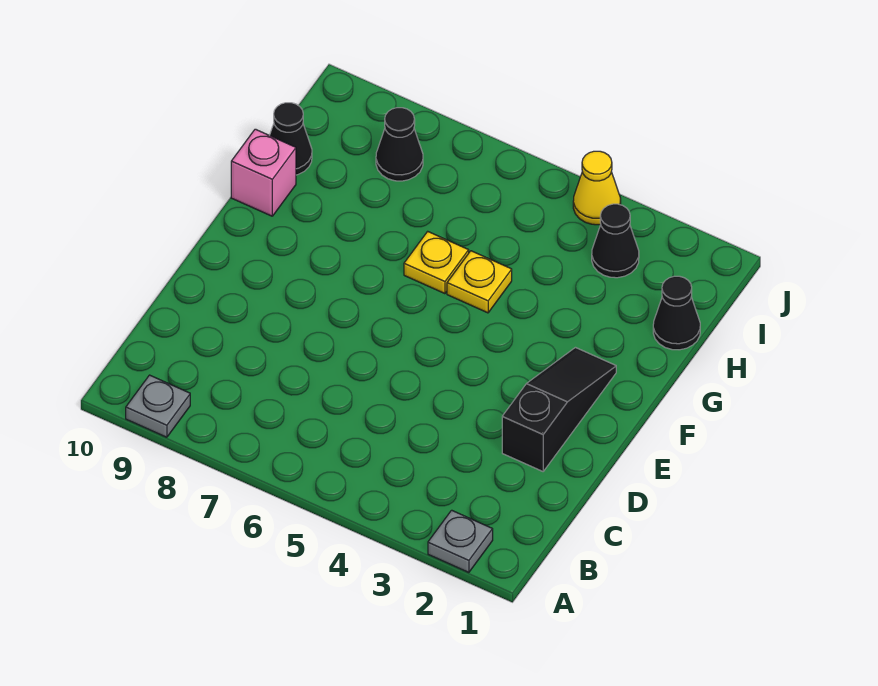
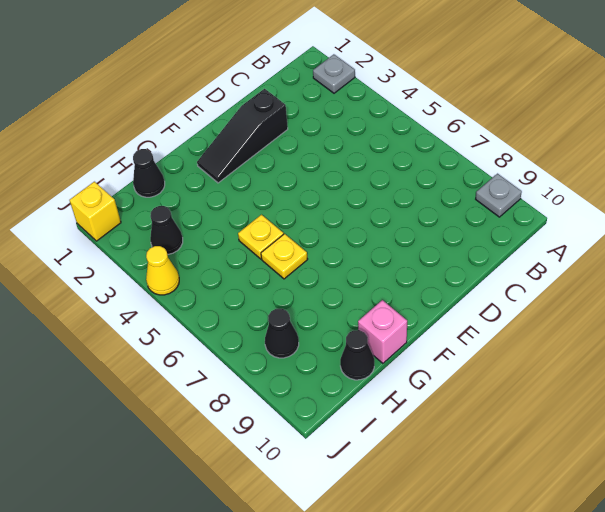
none -> yellow 1x1 brick [69,182,121,241]

